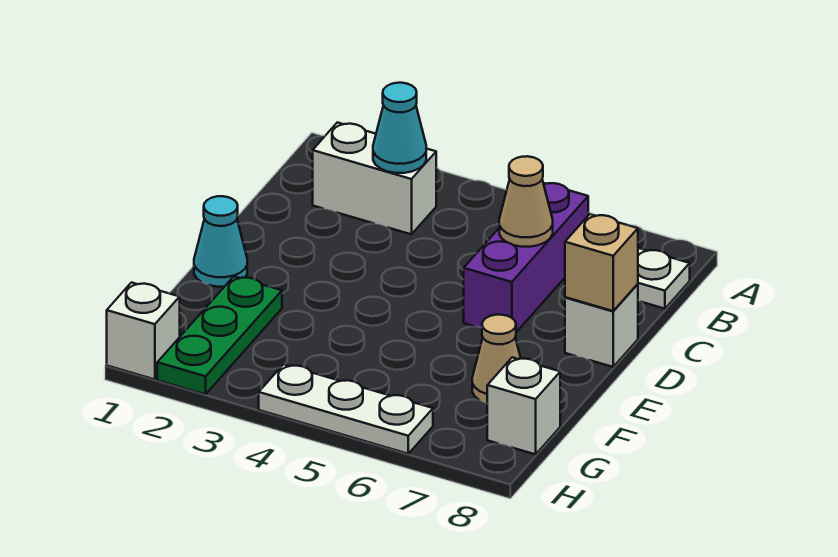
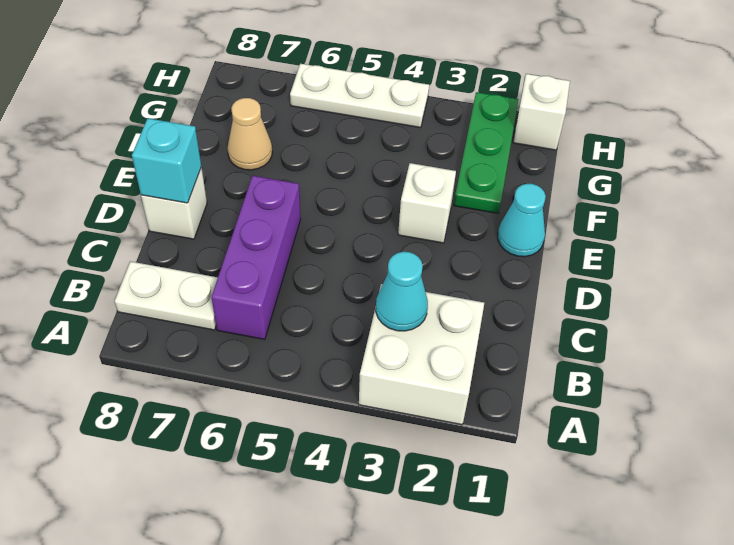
white 1x2 brick [313,122,436,234] -> white 2x2 brick [359,284,484,425]
tan 1x1 cone [499,156,553,247] -> none
tan 1x1 brick [565,214,638,311] -> cyan 1x1 brick [132,118,201,203]
white 1x1 brick [487,357,560,454] -> white 1x1 brick moved to [398,163,456,243]

